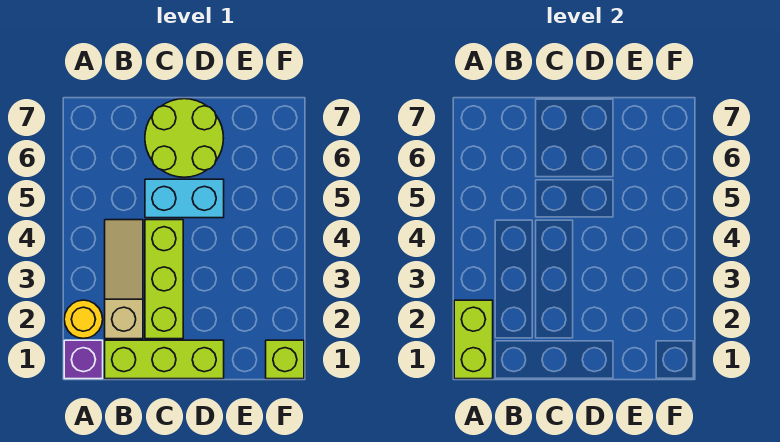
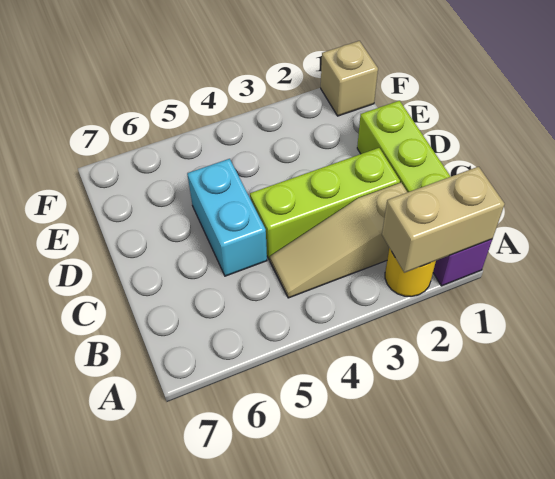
lime 1x2 brick [454,300,493,379] -> tan 1x2 brick [382,167,505,273]
lime 2x2 round brick [145,99,223,177] -> none
lime 1x1 brick [266,340,304,379] -> tan 1x1 brick [321,41,378,116]

